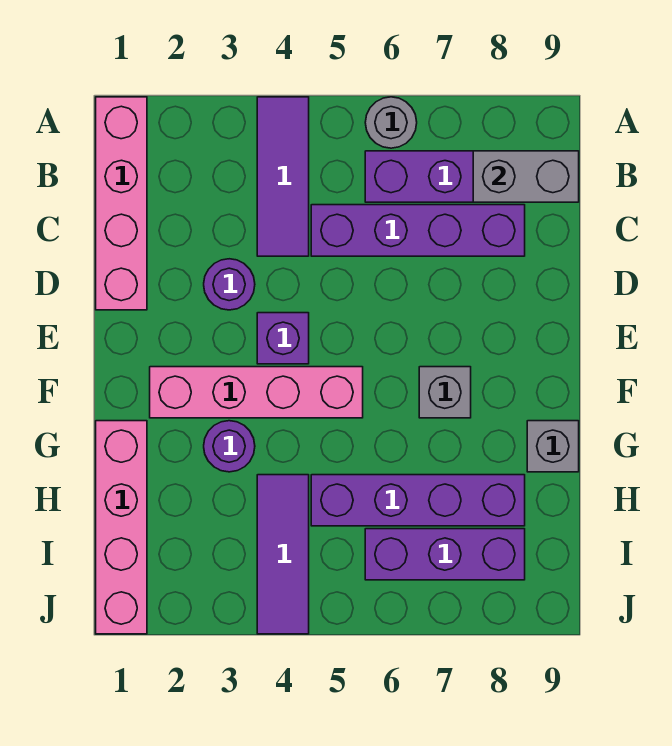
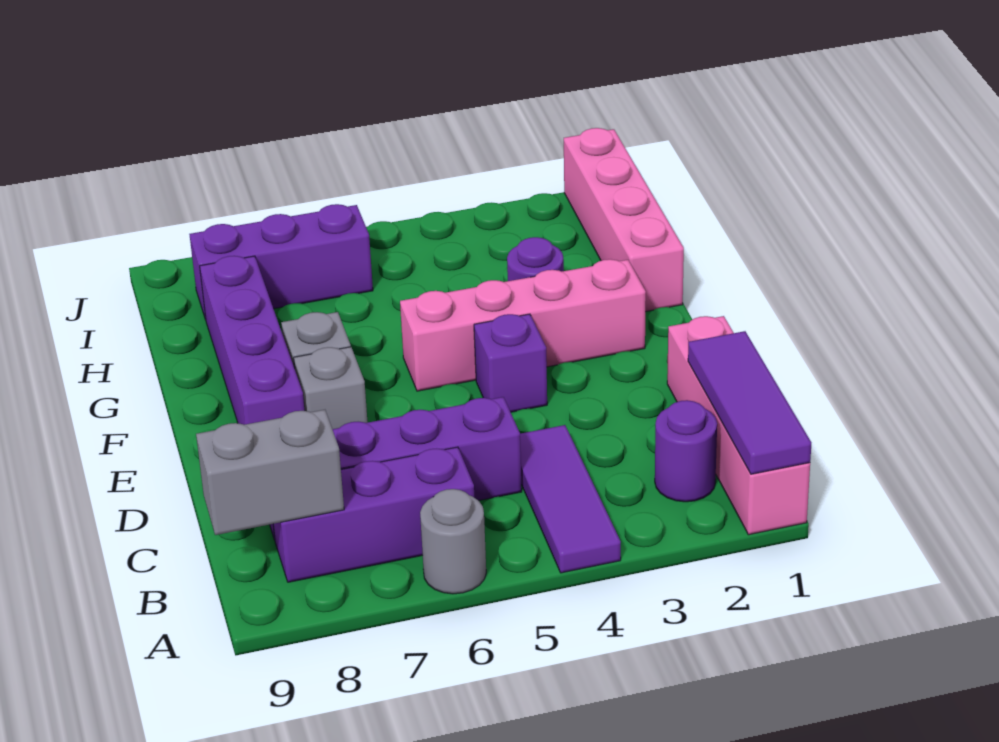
purple 1x1 round brick [204,259,255,310] -> purple 1x1 round brick moved to [655,400,717,502]
grey 1x1 brick [527,421,579,472] -> grey 1x1 brick moved to [294,347,368,429]
purple 1x3 tile [257,475,309,634] -> purple 1x3 tile moved to [688,331,811,474]
purple 1x4 brick [311,475,525,526] -> purple 1x4 brick turned to [200,256,304,425]

